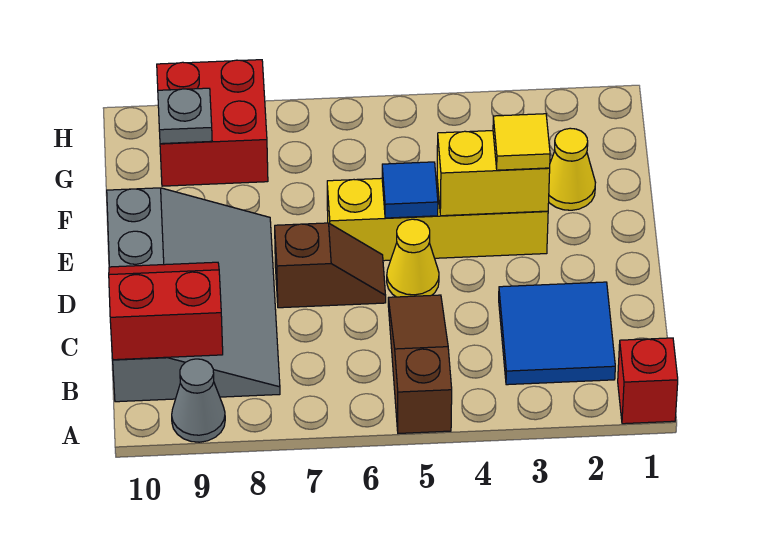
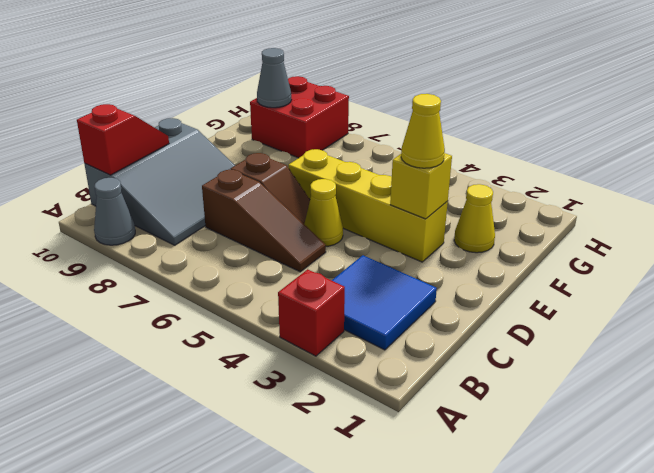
red 1x1 brick [618,338,678,424] -> red 1x1 brick moved to [278,269,345,356]
brown 1x3 slope [388,295,452,433] -> brown 1x3 slope turned to [202,170,326,272]
grey 3x4 slope [107,188,280,402] -> grey 3x3 slope [85,118,235,245]
red 2x2 slope [109,262,223,360] -> red 1x2 slope [77,104,169,175]
yellow 1x2 brick [437,131,550,216] -> yellow 1x1 brick [390,153,452,219]
yellow 1x1 tile [493,114,550,170] -> yellow 1x1 cone [401,94,445,168]
blue 1x1 tile [382,162,438,218] -> none
grey 1x1 plate [158,88,212,144] -> grey 1x1 cone [257,48,292,108]

